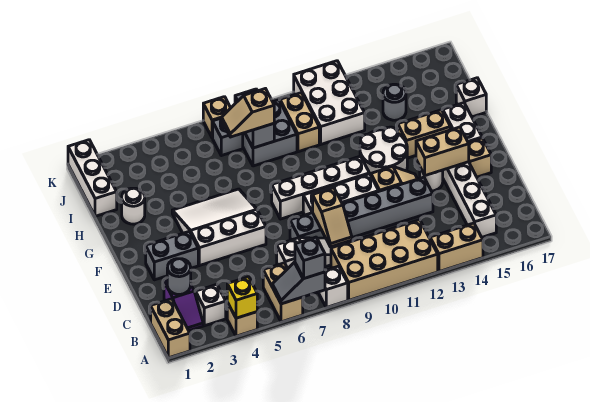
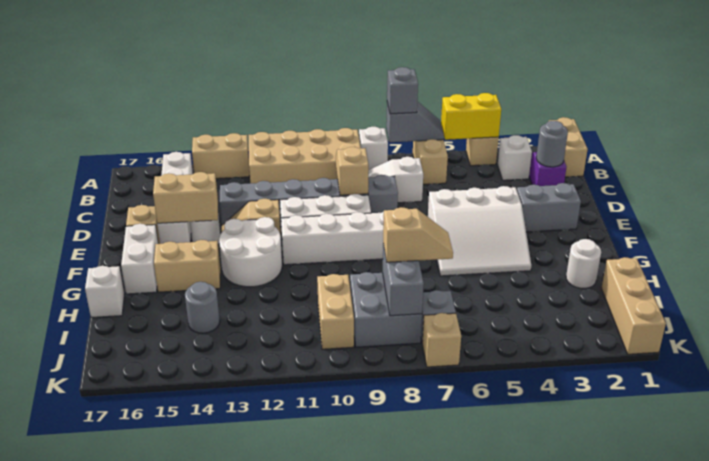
yellow 1x1 brick [227,277,257,318] -> yellow 1x2 brick [441,93,501,140]
white 1x3 brick [68,140,117,216] -> tan 1x3 brick [601,257,666,354]
white 2x3 brick [294,61,365,144] -> none

